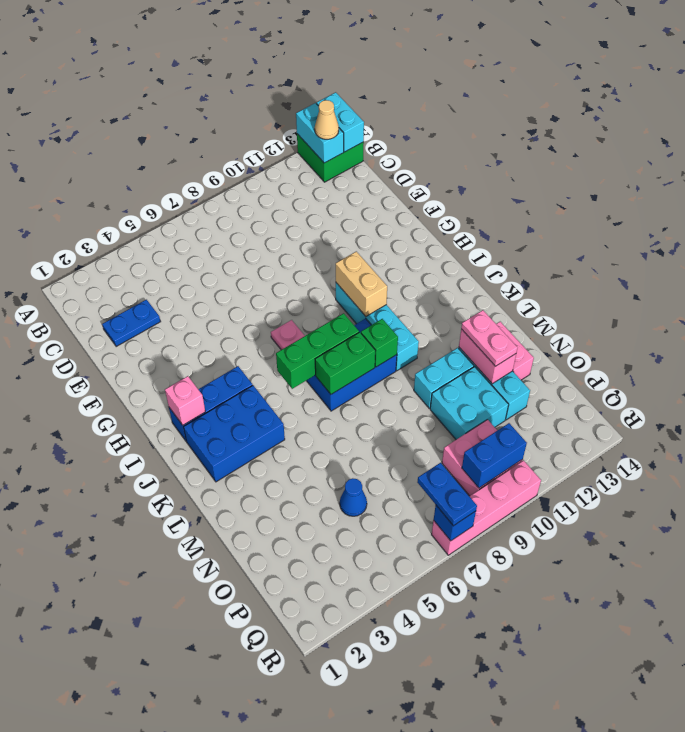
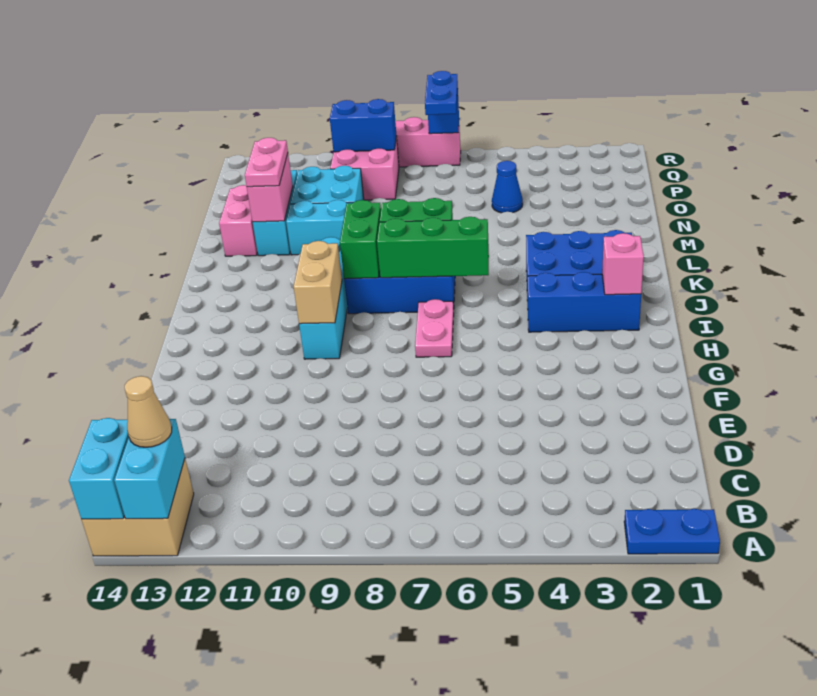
green 2x2 brick [297,134,364,182] -> tan 2x2 brick [82,459,194,556]
blue 1x2 plate [102,300,161,347] -> blue 1x2 plate moved to [624,509,720,554]
green 1x1 brick [361,319,398,367] -> green 1x2 brick [340,200,381,279]

